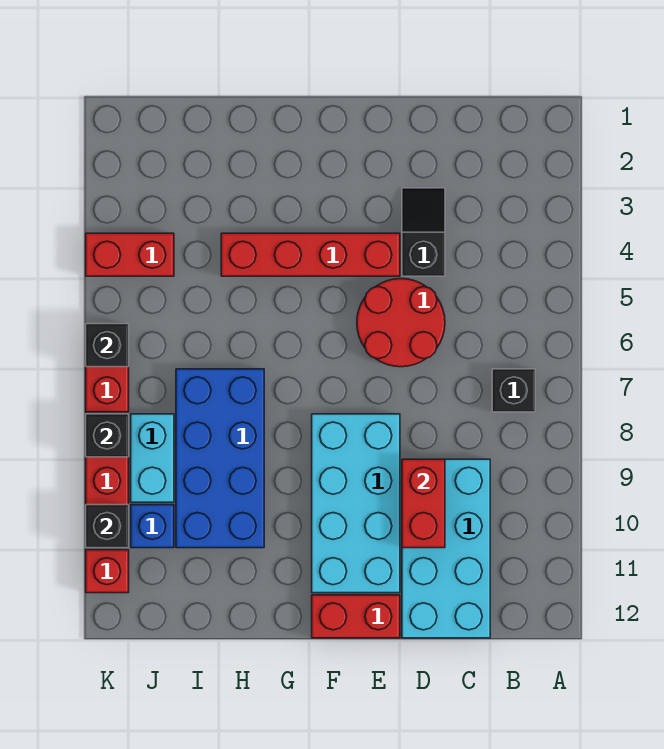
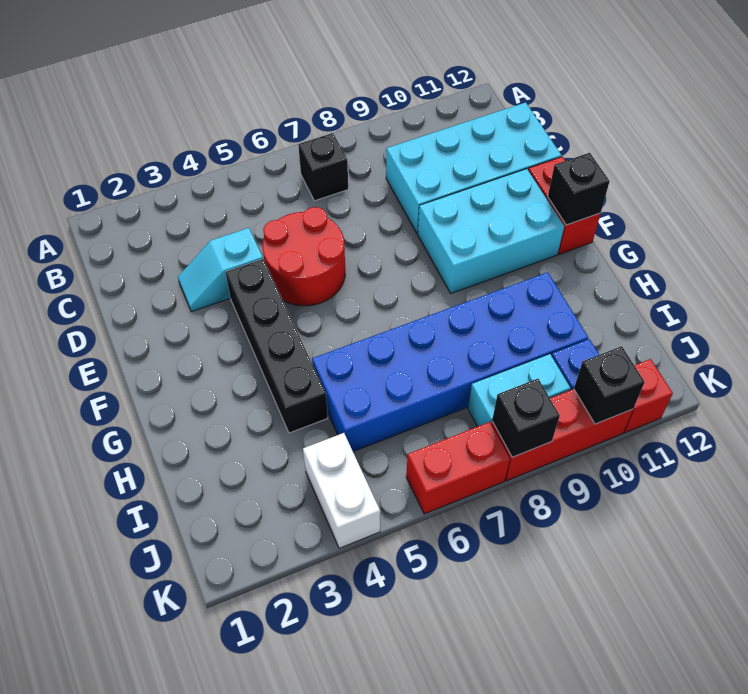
black 1x2 slope [402,188,445,276] -> cyan 1x2 slope [178,228,263,312]
red 1x2 brick [402,459,445,548] -> none
red 1x4 brick [221,233,400,276] -> black 1x4 brick [225,259,328,433]
cyan 2x4 brick [312,414,400,593] -> cyan 2x3 brick [418,169,564,293]
blue 2x4 brick [176,369,264,548] -> blue 2x6 brick [312,272,588,451]
red 1x2 brick [86,233,174,276] -> white 1x2 brick [303,433,380,548]
black 1x1 brick [86,324,129,367] -> black 1x1 brick moved to [548,153,610,225]

